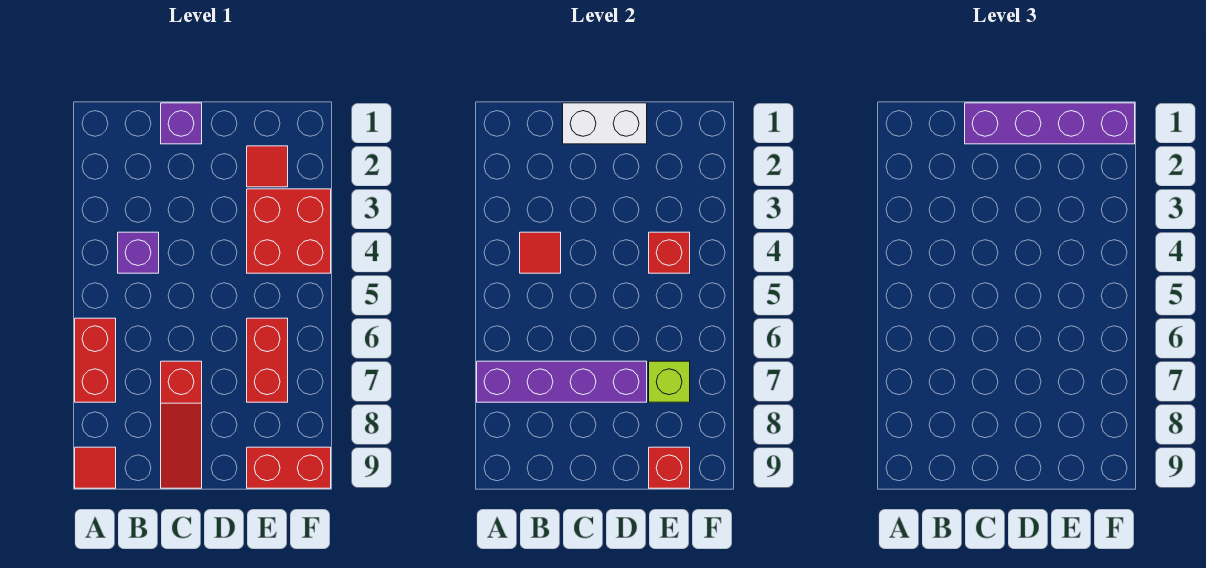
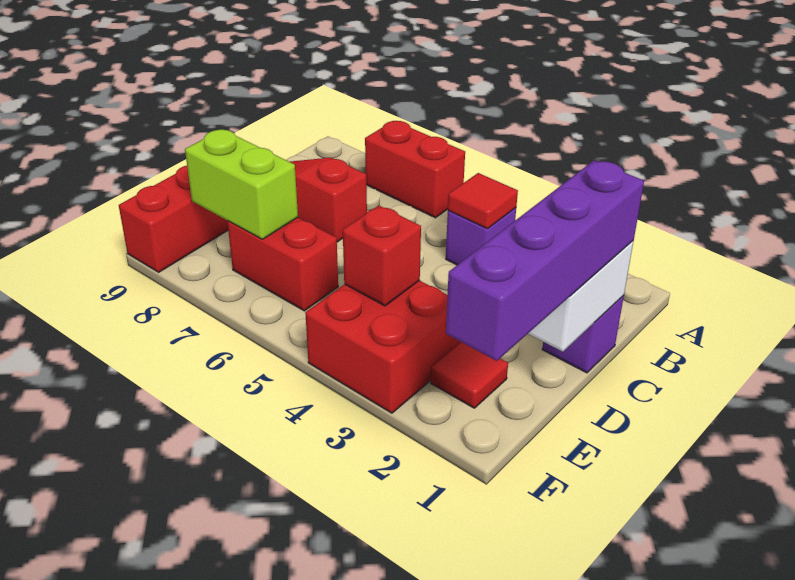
purple 1x4 brick [477,361,647,402] -> none
red 1x1 tile [75,447,116,488] -> none
lime 1x1 brick [649,361,690,402] -> lime 1x2 brick [185,130,298,239]
red 1x1 brick [649,447,690,488] -> none

